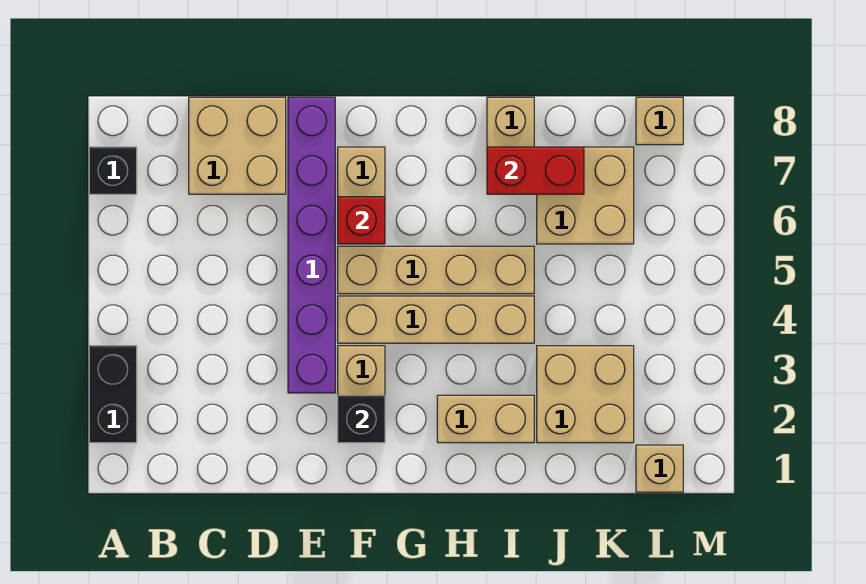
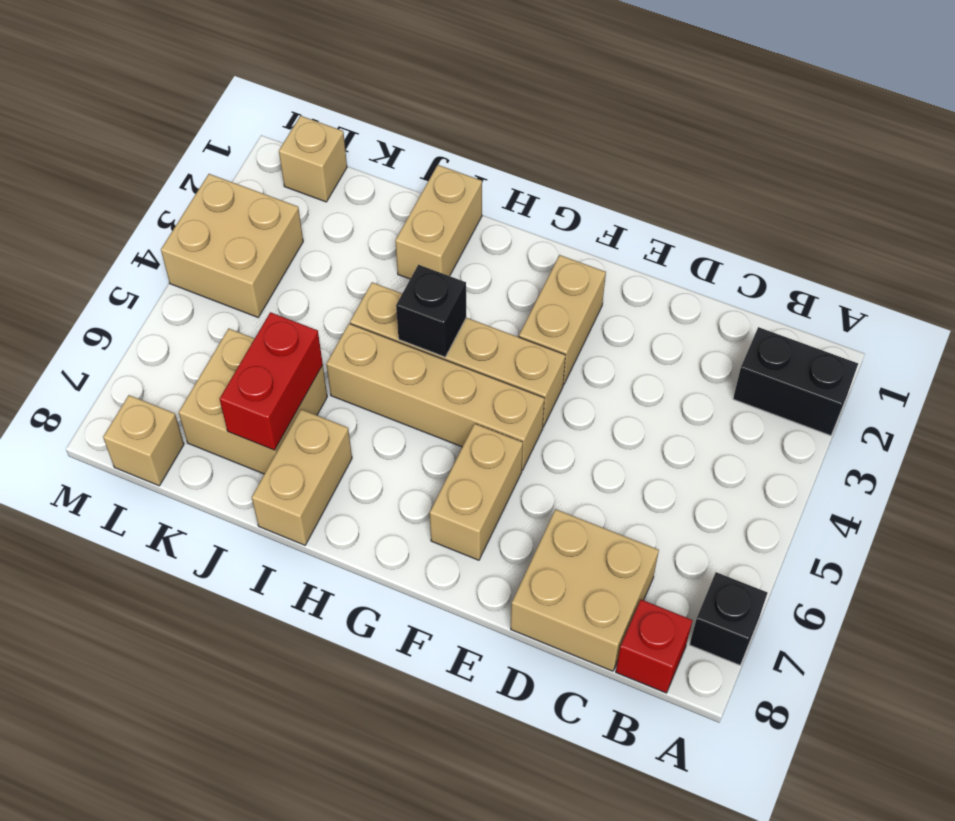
black 1x2 brick [89,346,137,443] -> black 1x2 brick turned to [733,327,858,436]
purple 1x6 brick [288,97,335,393] -> none
black 1x1 brick [338,395,385,443] -> black 1x1 brick moved to [396,265,466,357]
red 1x1 brick [338,197,385,244] -> red 1x1 brick moved to [616,600,693,693]
tan 1x2 brick [437,395,534,443] -> tan 1x2 brick turned to [395,165,482,279]
red 1x2 brick [487,147,584,194] -> red 1x2 brick turned to [220,312,323,450]
tan 2x2 brick [537,346,634,443] -> tan 2x2 brick moved to [161,174,303,317]

